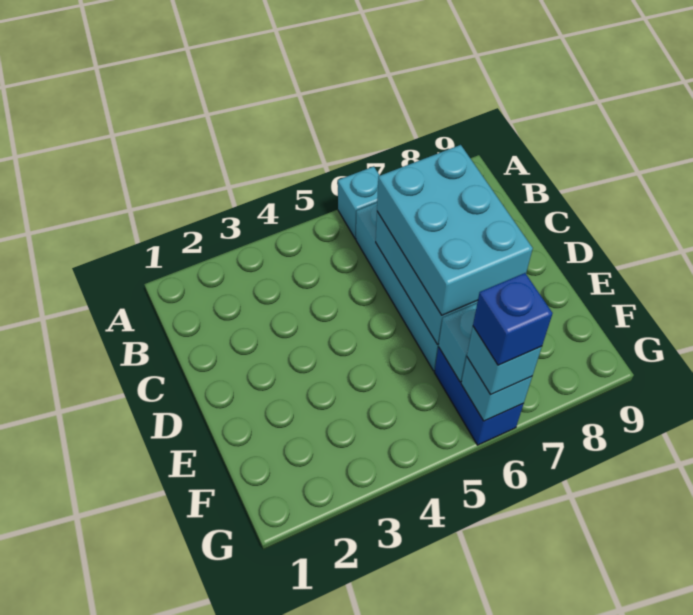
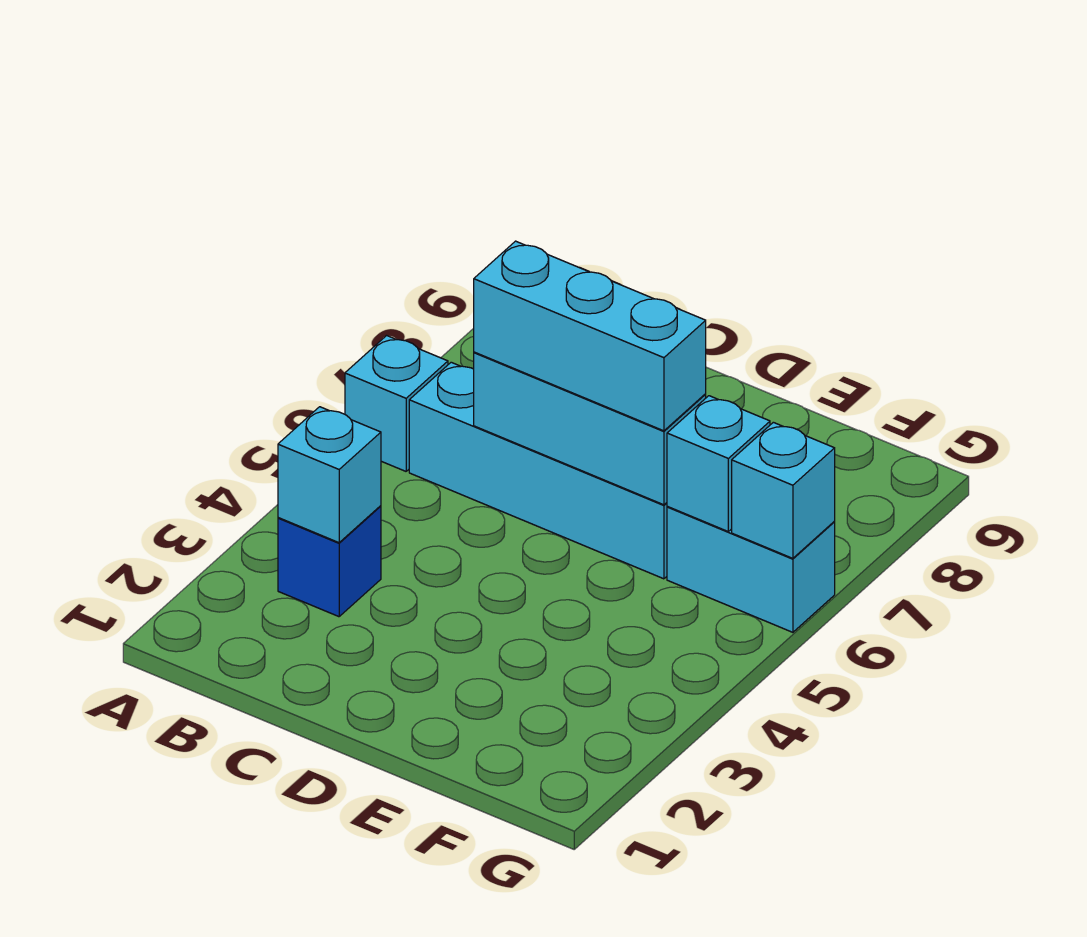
cyan 2x3 brick [377,145,533,315] -> cyan 1x3 brick [474,241,706,431]
blue 1x2 brick [434,347,524,445] -> cyan 1x2 brick [667,507,835,632]
cyan 1x1 brick [467,327,542,394] -> cyan 1x1 brick moved to [278,407,381,543]
blue 1x1 brick [473,273,552,365] -> blue 1x1 brick moved to [278,506,381,617]

